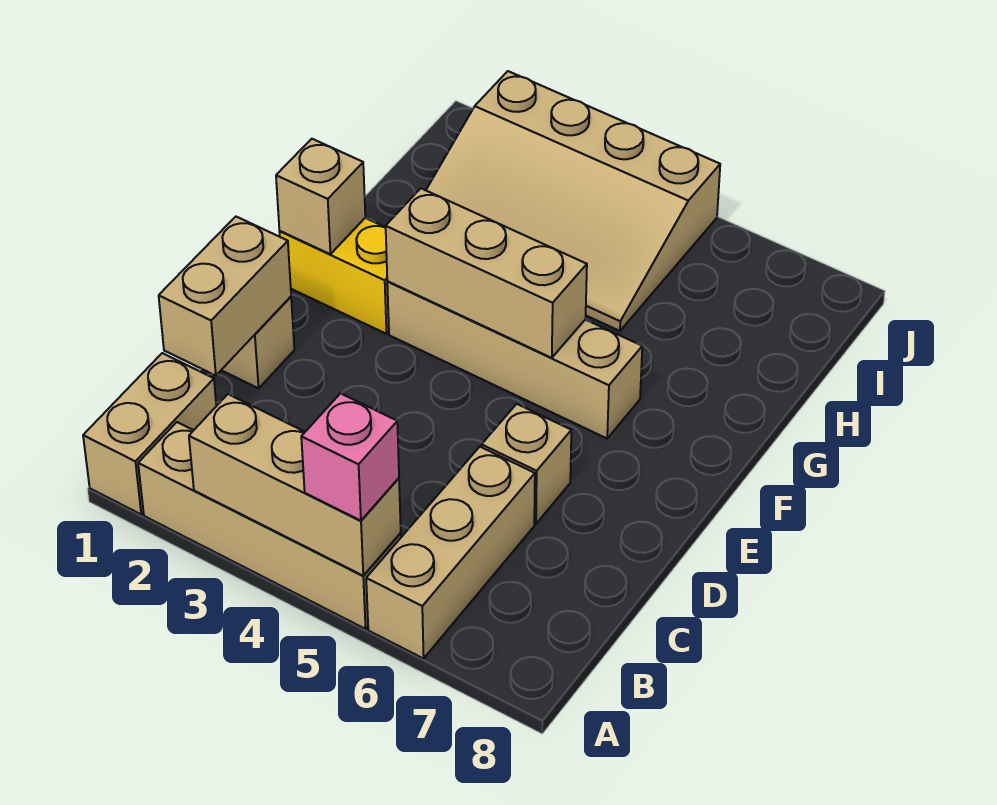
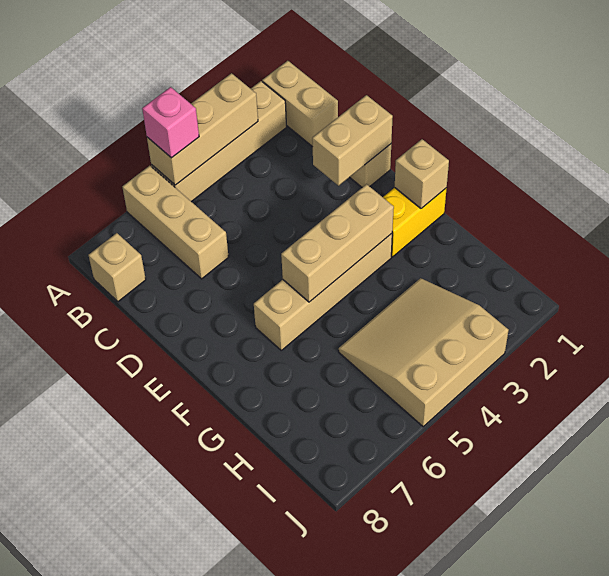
tan 1x2 brick [159,217,291,375] -> tan 1x2 brick turned to [312,95,393,186]
tan 1x1 brick [482,404,571,524] -> tan 1x1 brick moved to [89,233,146,302]
tan 3x4 slope [426,71,720,331] -> tan 3x3 slope [339,278,509,427]

